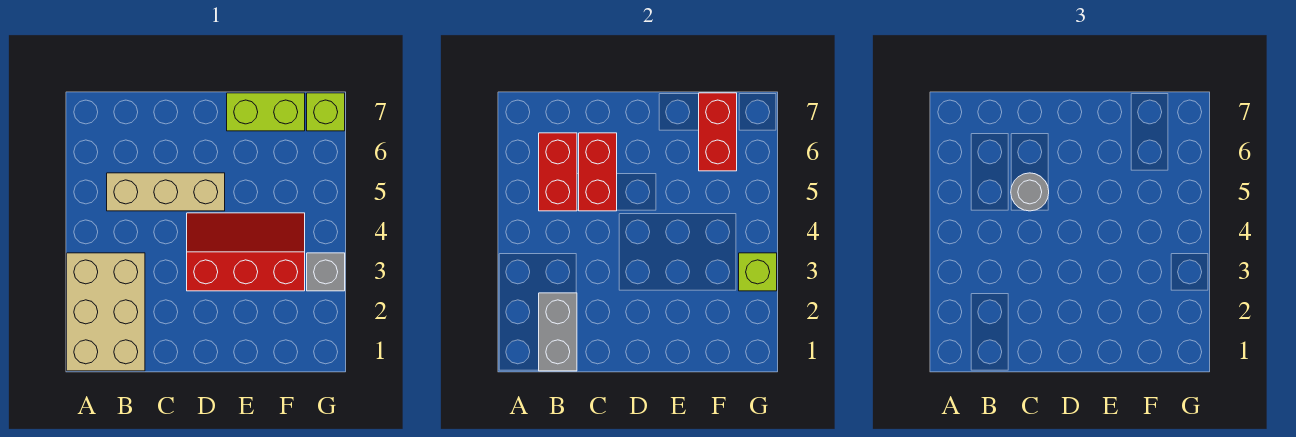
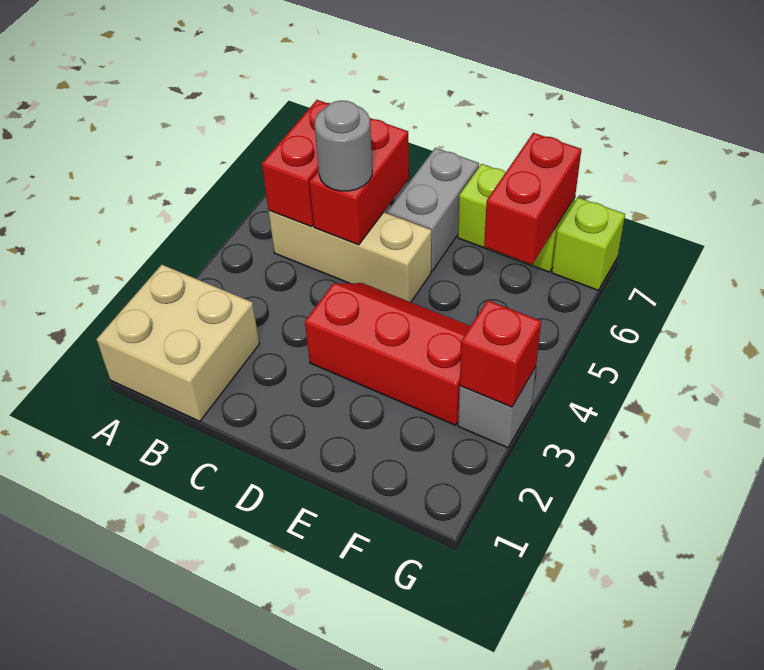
tan 2x3 brick [67,253,145,371] -> tan 2x2 brick [97,265,259,421]
grey 1x2 brick [539,293,577,371] -> grey 1x2 brick moved to [387,148,479,271]
lime 1x1 brick [739,253,777,291] -> red 1x1 brick [460,300,541,407]

